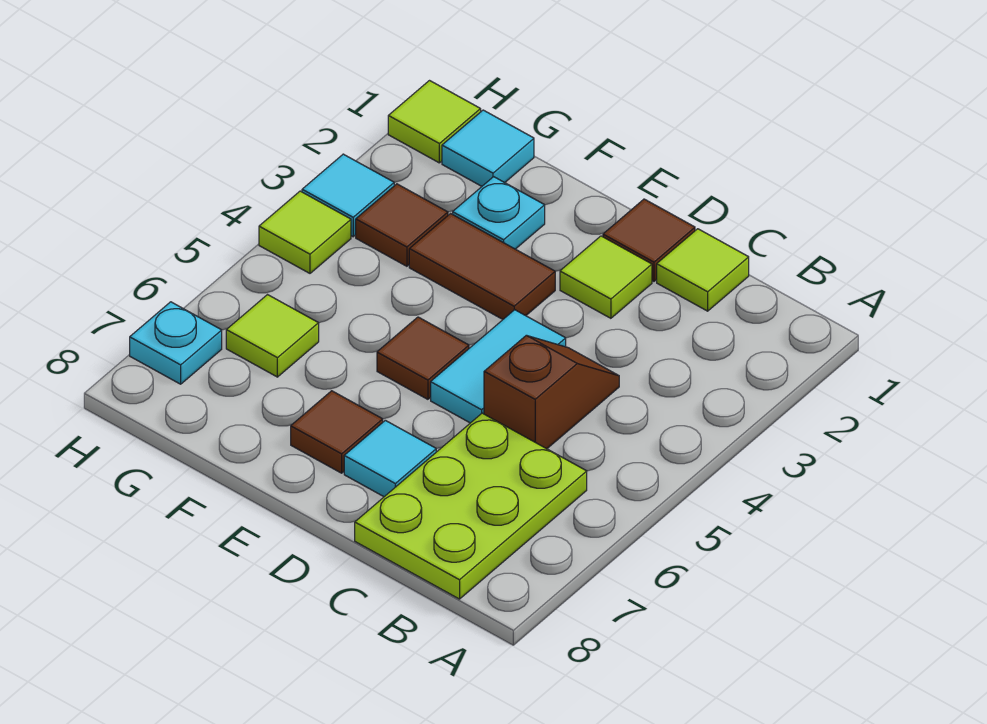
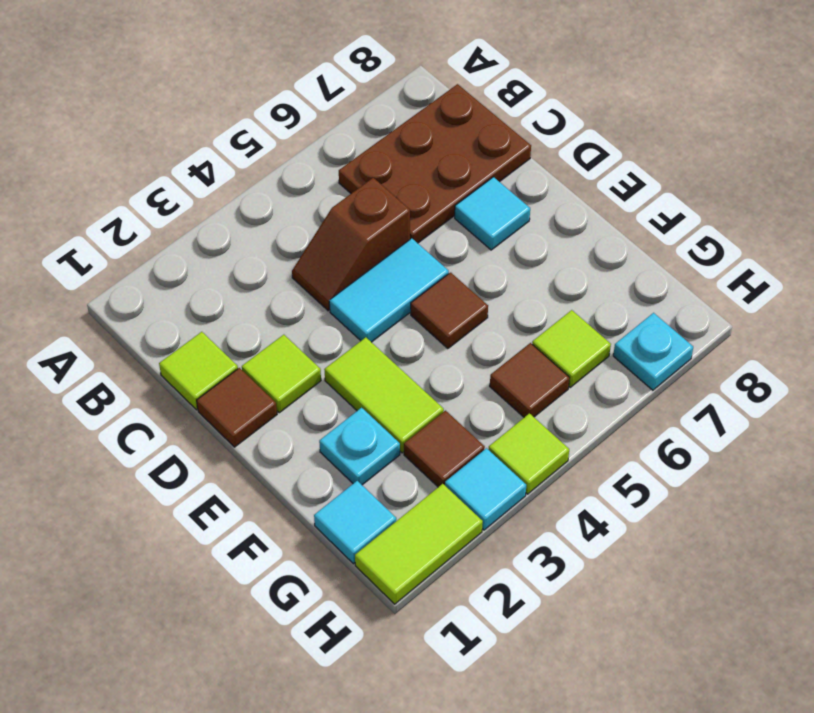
lime 2x3 plate [355,413,587,599] -> brown 2x3 plate [339,84,531,243]
brown 1x2 tile [409,214,555,319] -> lime 1x2 tile [324,337,444,453]
brown 1x1 tile [291,391,383,473] -> brown 1x1 tile moved to [490,343,569,417]
lime 1x1 tile [388,81,481,163] -> lime 1x2 tile [355,484,483,604]

